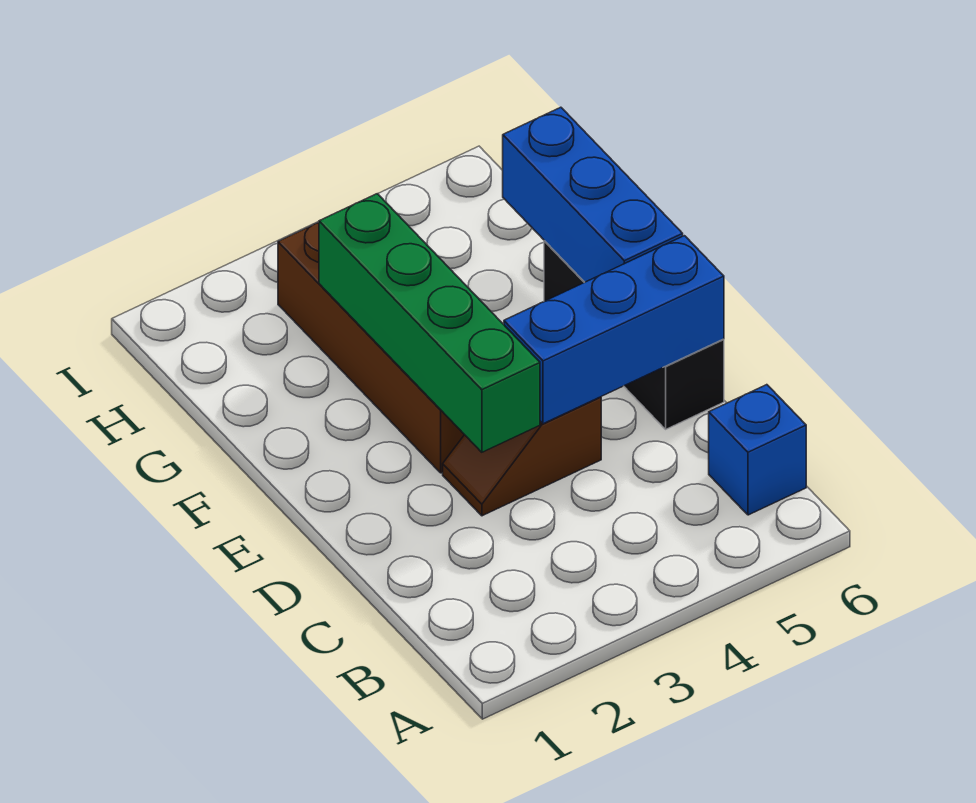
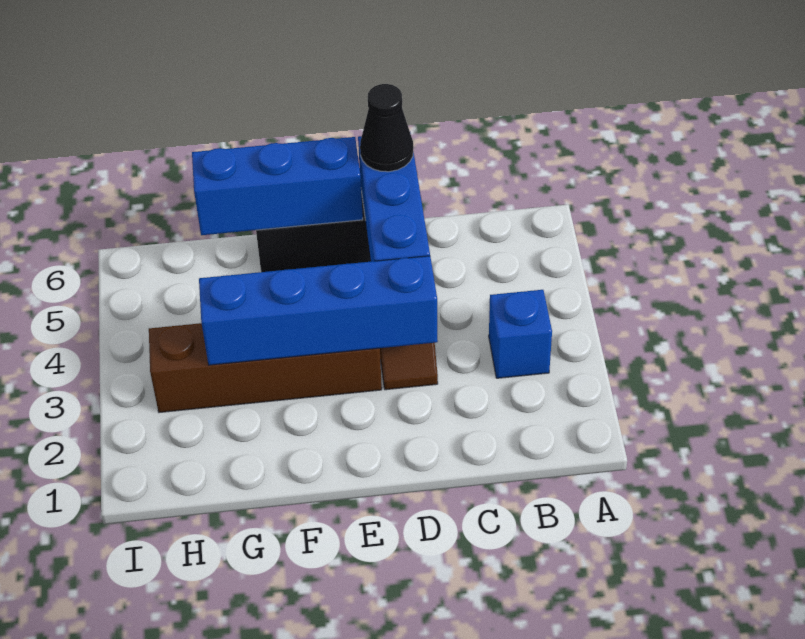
blue 1x1 brick [709,385,806,515] -> blue 1x1 brick moved to [489,290,552,378]
green 1x4 brick [319,194,540,452] -> blue 1x4 brick [199,256,438,365]
none -> black 1x1 cone [360,84,413,172]

